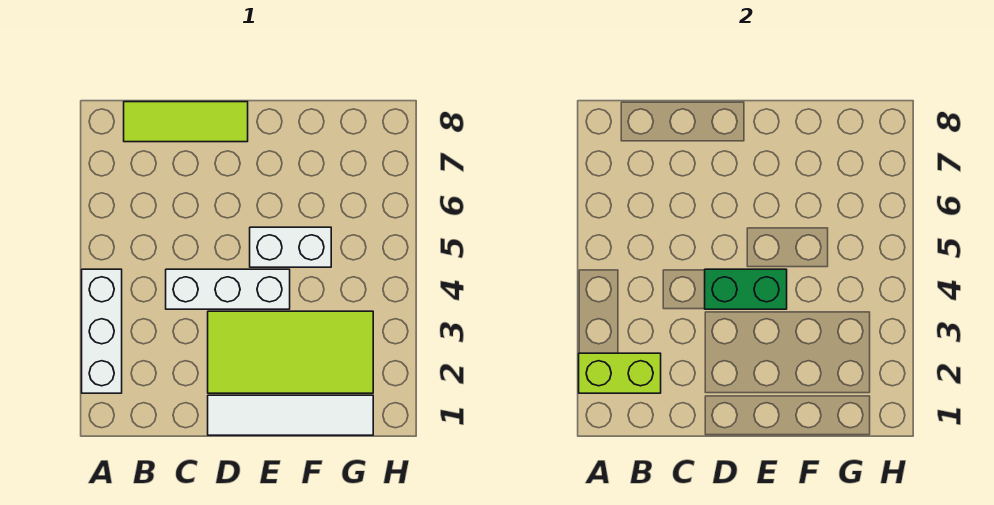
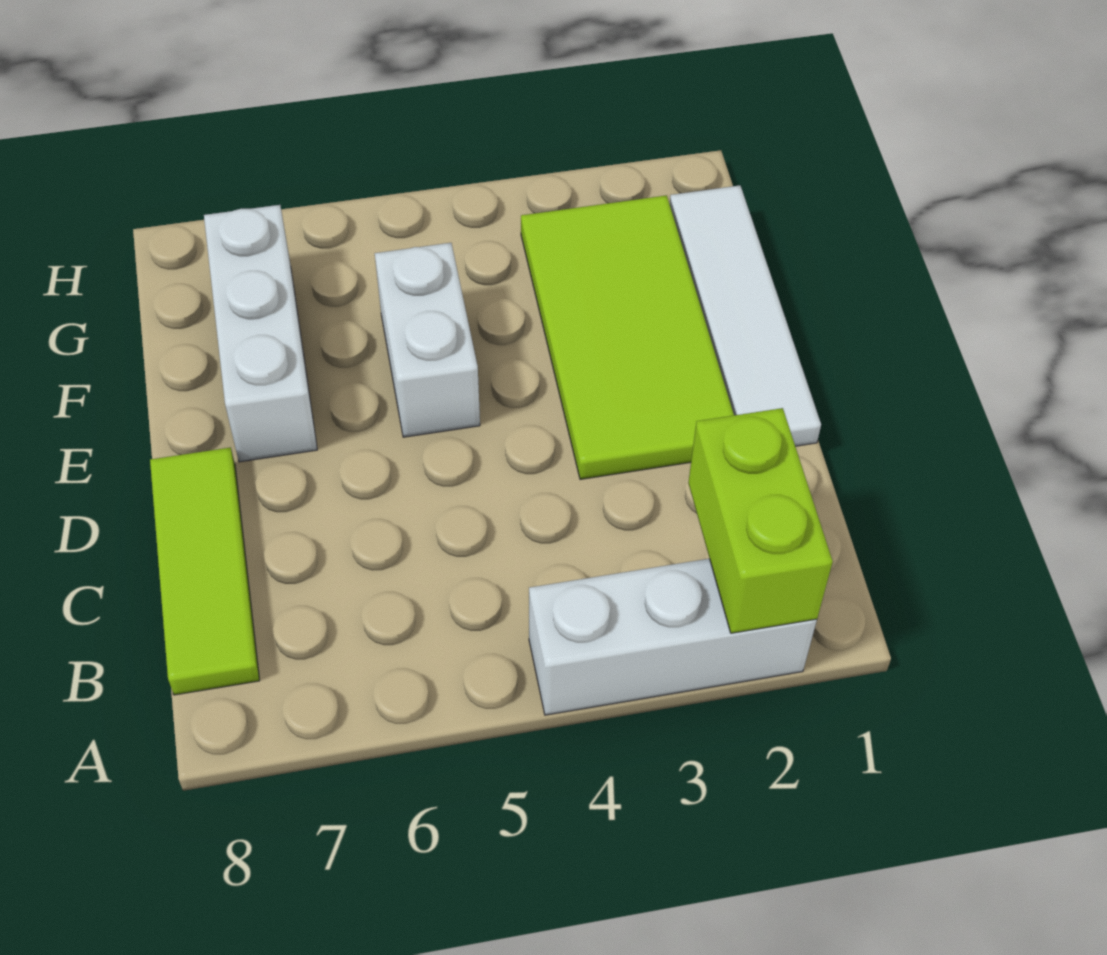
white 1x3 brick [166,269,290,309] -> white 1x3 brick moved to [204,205,317,462]
green 1x2 brick [705,269,787,309] -> none

